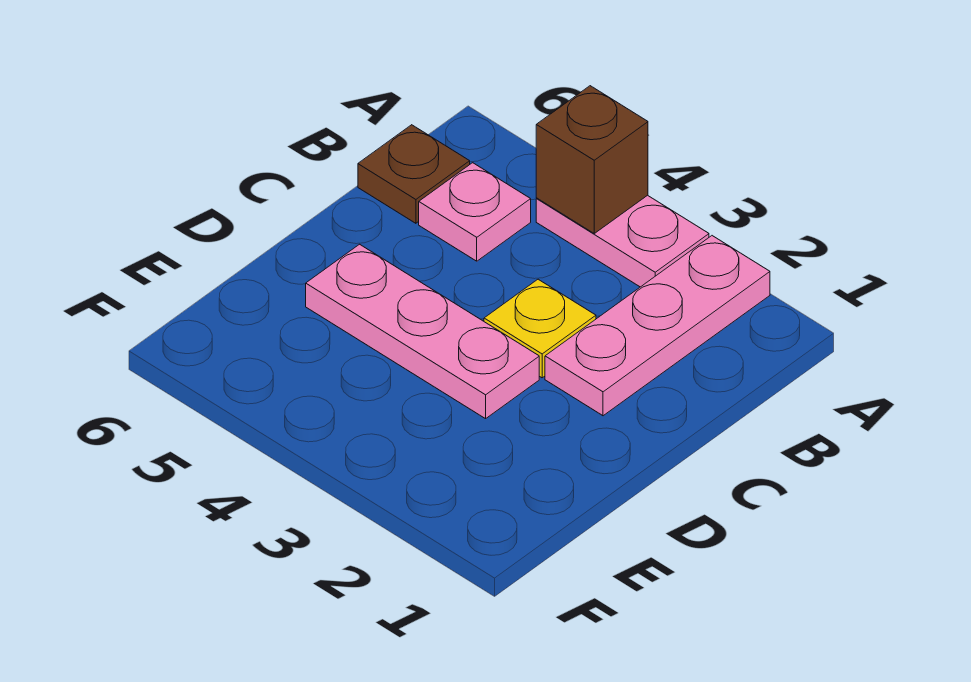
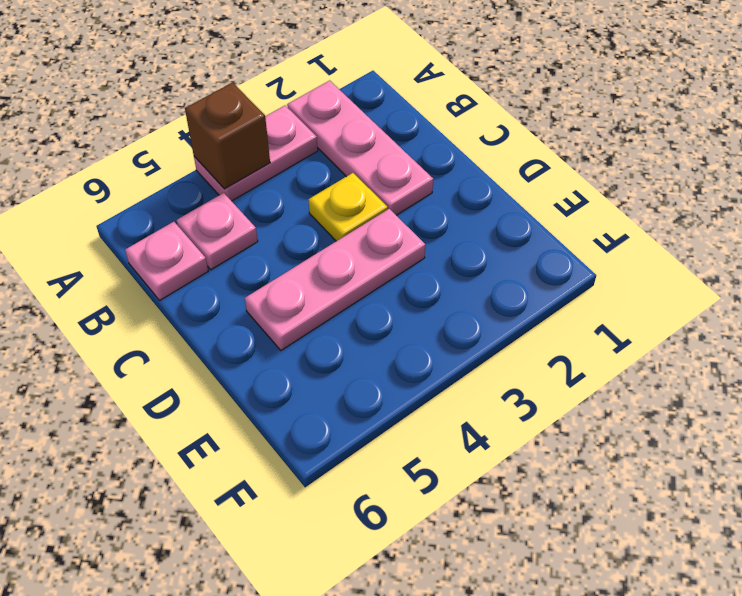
brown 1x1 plate [358,125,470,223] -> pink 1x1 plate [125,222,208,301]

